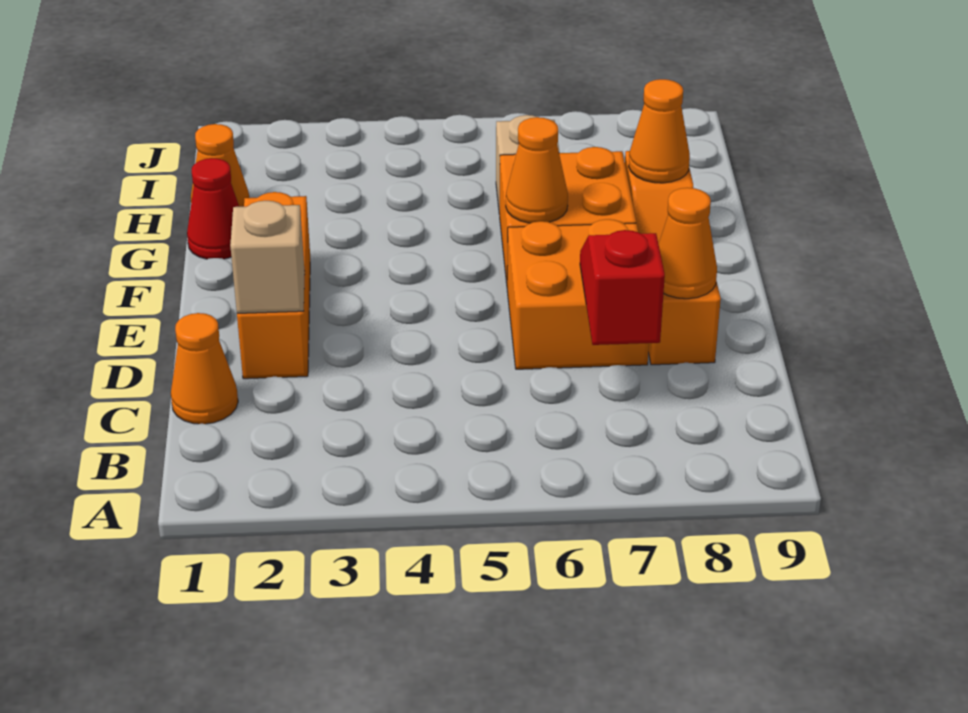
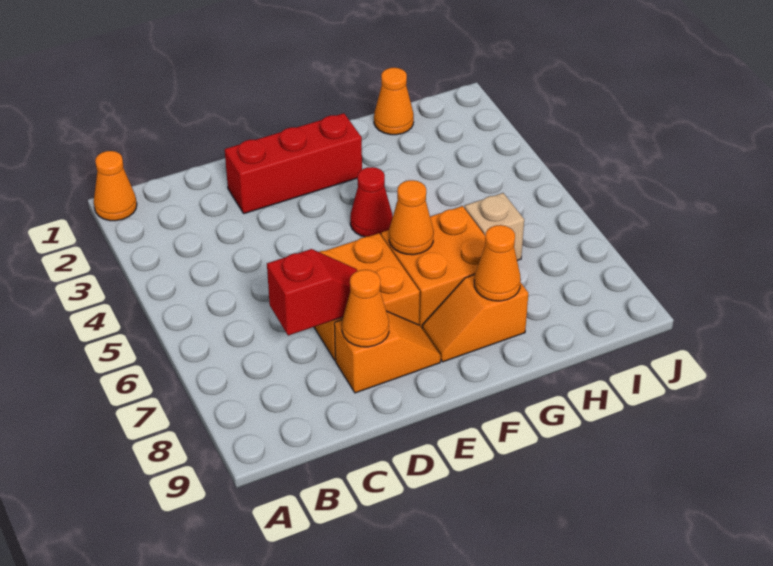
orange 1x1 cone [171,313,238,424] -> orange 1x1 cone moved to [94,151,137,221]
orange 1x3 brick [237,192,310,379] -> red 1x3 brick [225,113,362,214]
tan 1x1 brick [230,201,305,313] -> none
red 1x1 cone [187,158,239,259] -> red 1x1 cone moved to [350,167,393,237]

